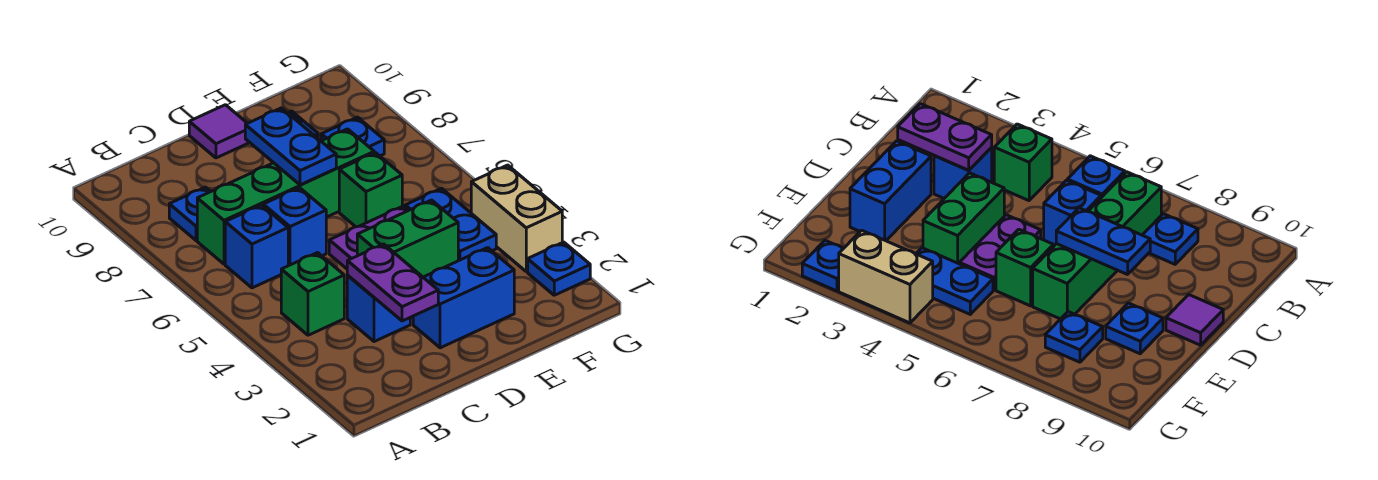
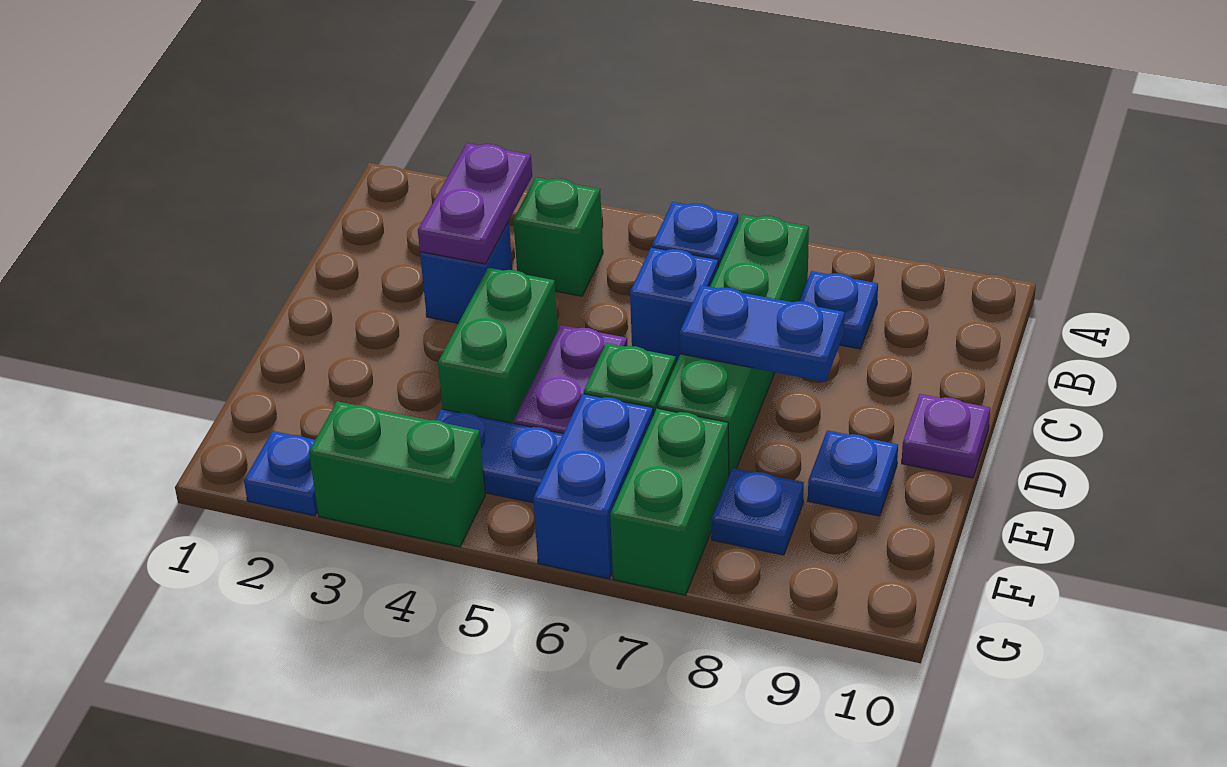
purple 1x2 plate [347,244,438,321] -> purple 1x2 plate turned to [418,143,532,264]
blue 1x2 brick [413,248,514,348] -> blue 1x2 brick moved to [533,394,653,579]
purple 1x1 tile [189,105,250,158] -> purple 1x1 plate [902,394,990,478]
none -> green 1x2 brick [610,408,729,595]
tan 1x2 brick [471,165,562,272] -> green 1x2 brick [309,401,485,547]

